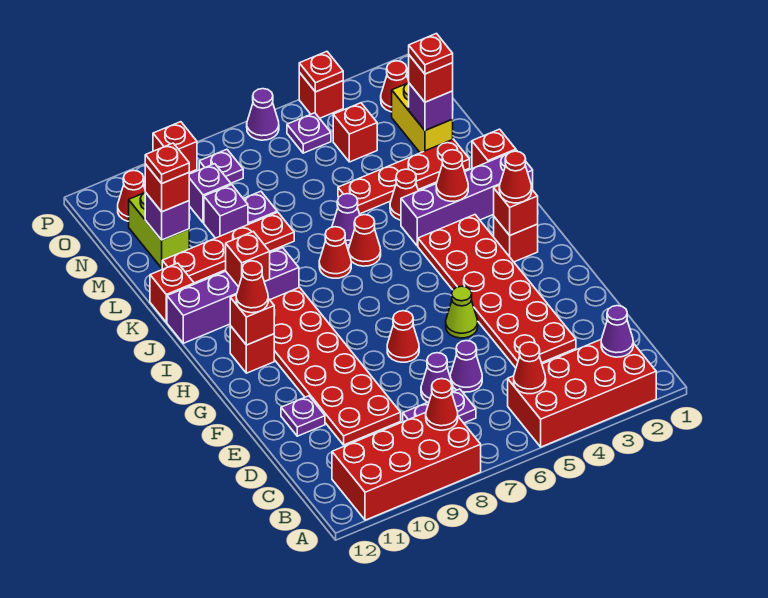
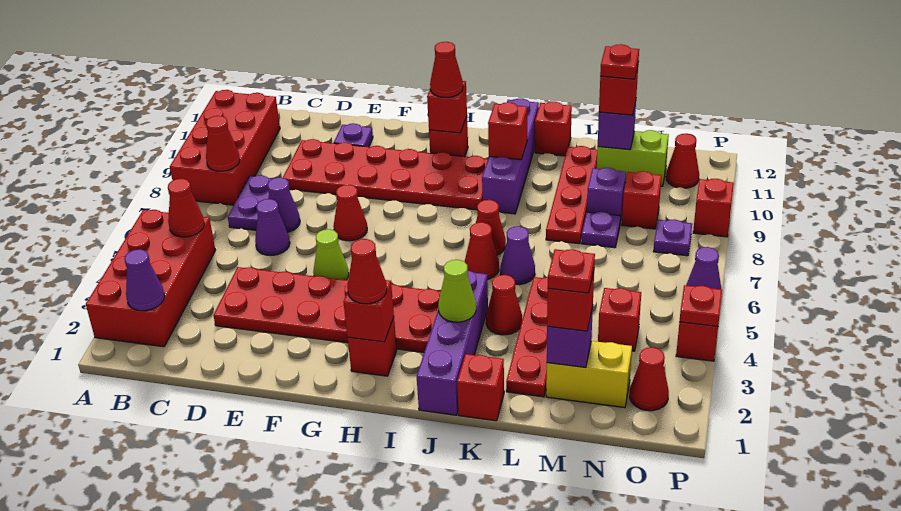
red 1x1 cone [436,150,468,201] -> lime 1x1 cone [438,260,476,322]
purple 1x1 brick [189,164,231,223] -> red 1x1 brick [622,171,662,229]
purple 1x1 plate [287,113,331,153] -> none

